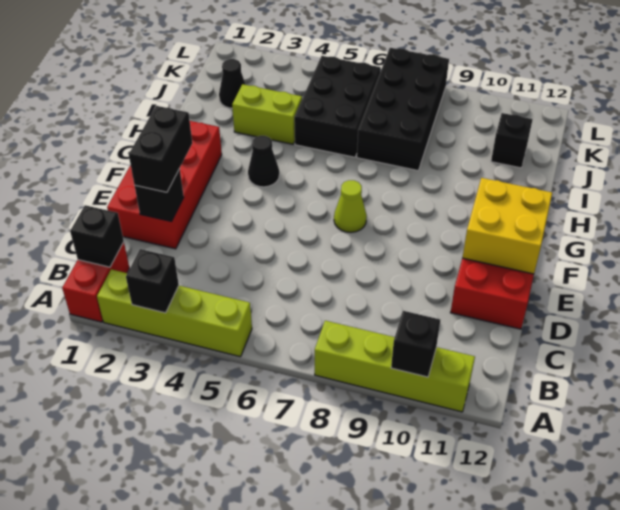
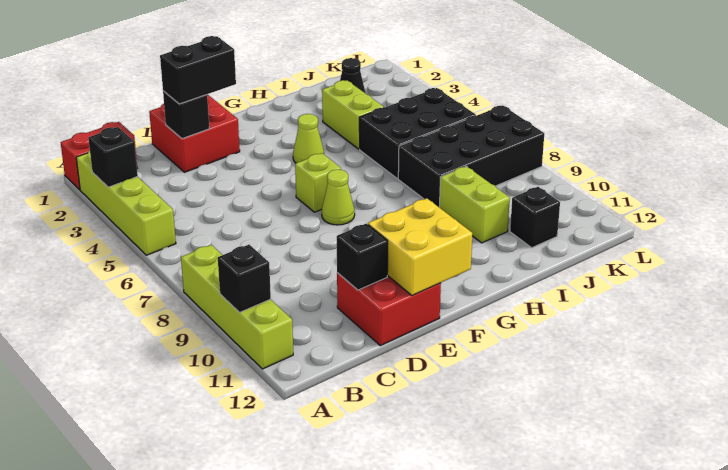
black 1x1 brick [70,205,124,267] -> black 1x1 brick moved to [337,223,388,290]
red 2x4 brick [107,121,222,249] -> red 2x2 brick [149,94,240,172]
none -> lime 1x1 brick [295,153,341,212]
black 1x1 cone [248,136,279,187] -> lime 1x1 cone [293,114,324,163]
none -> lime 1x2 brick [439,166,510,243]

